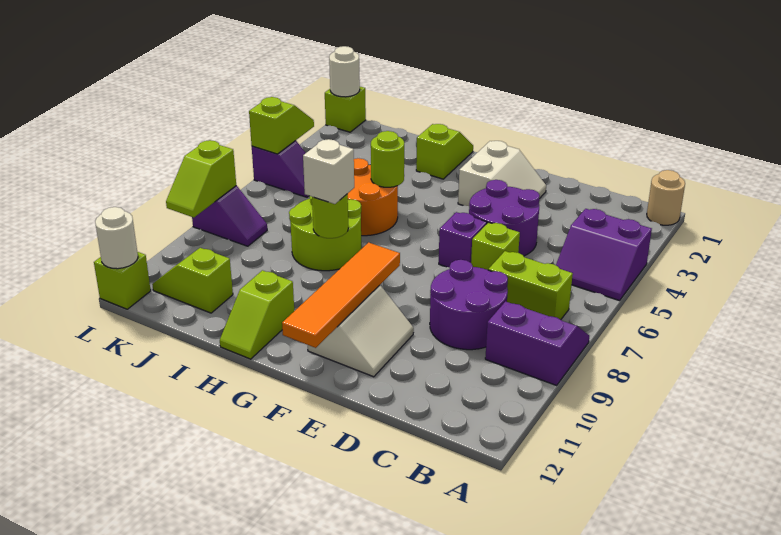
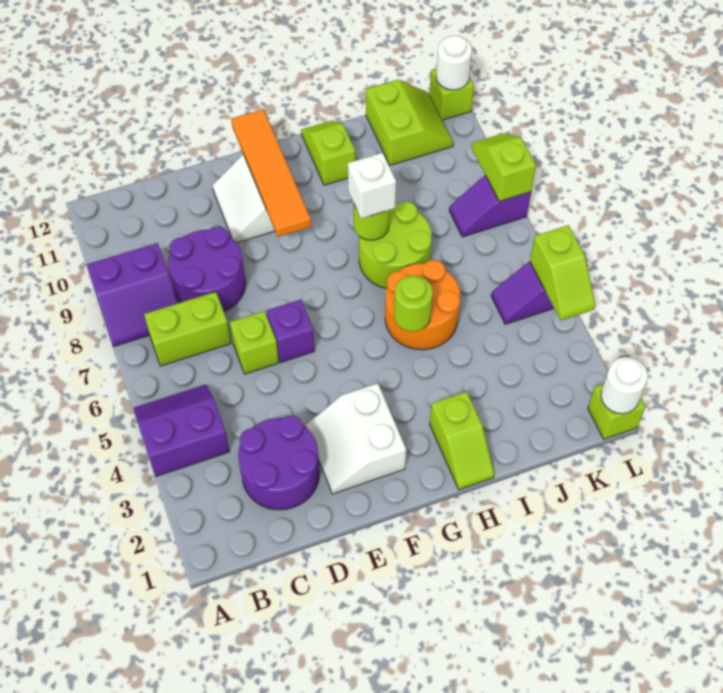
tan 1x1 round brick [647,170,685,225] -> none
purple 2x2 round brick [469,180,540,256] -> purple 2x2 round brick moved to [238,416,320,510]
lime 1x2 slope [152,248,233,313] -> lime 2x2 slope [366,80,453,165]

